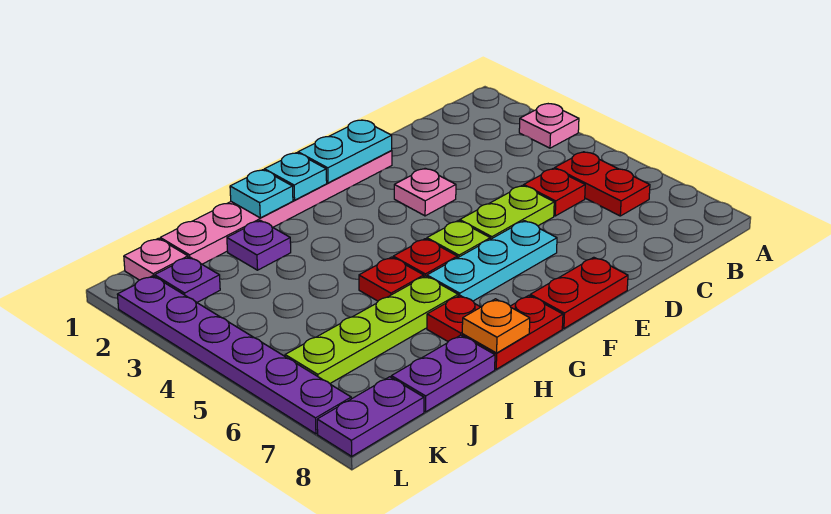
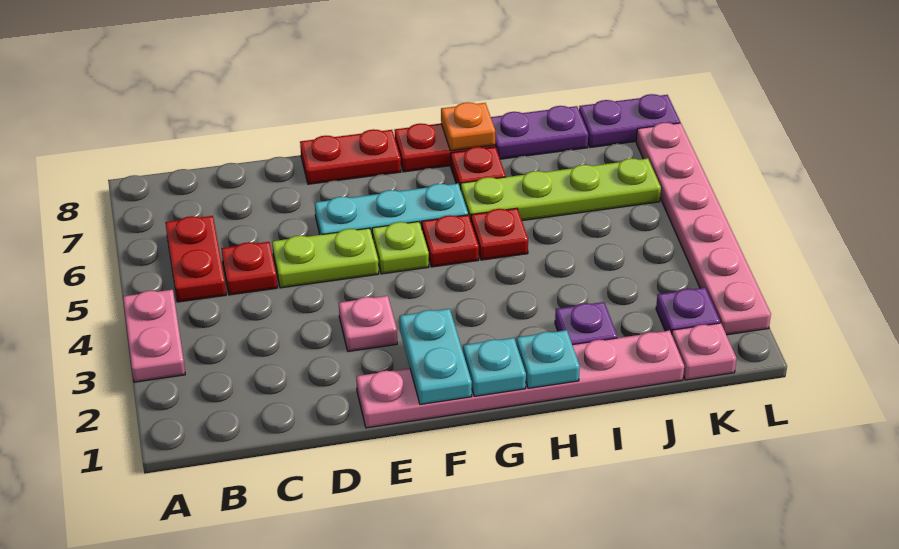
pink 1x1 plate [519,104,579,148] -> pink 1x2 plate [123,290,185,382]
cyan 1x2 plate [298,120,392,183] -> cyan 1x2 plate turned to [400,309,472,404]
purple 1x6 plate [117,276,351,434] -> pink 1x6 plate [636,123,771,335]

